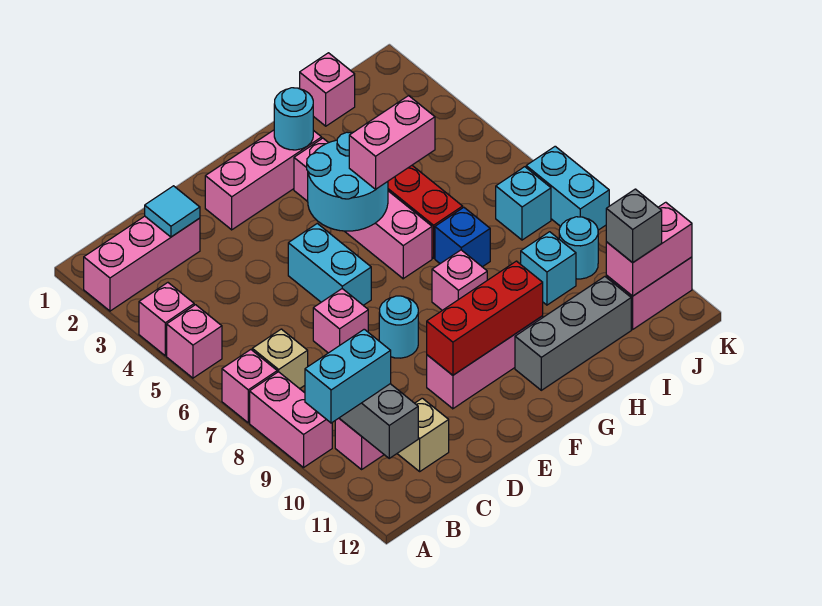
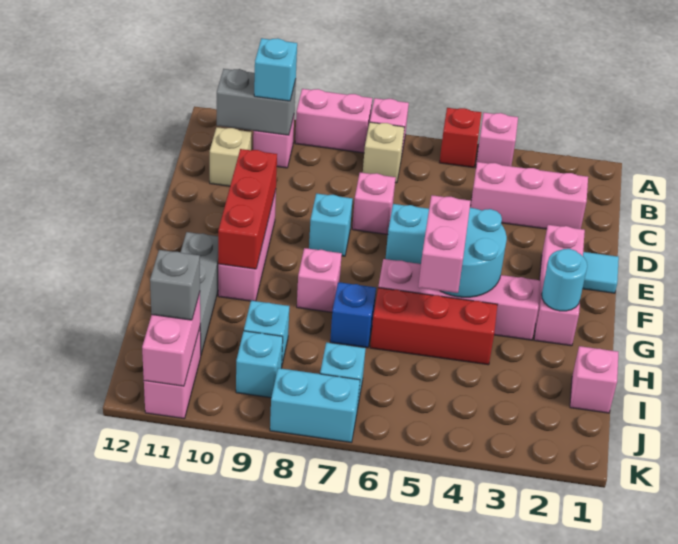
pink 1x3 brick [84,216,200,311] -> pink 1x3 brick turned to [471,162,588,229]
pink 1x1 brick [167,305,222,378] -> red 1x1 brick [439,108,482,168]
cyan 1x2 brick [305,329,391,423] -> cyan 1x1 brick [254,38,297,101]
cyan 1x1 tile [145,186,200,237] -> cyan 1x1 tile moved to [583,252,619,293]
cyan 1x1 round brick [379,296,418,358] -> cyan 1x1 brick [309,193,353,256]
cyan 1x1 round brick [559,217,598,279] -> cyan 1x1 brick [236,331,283,398]

